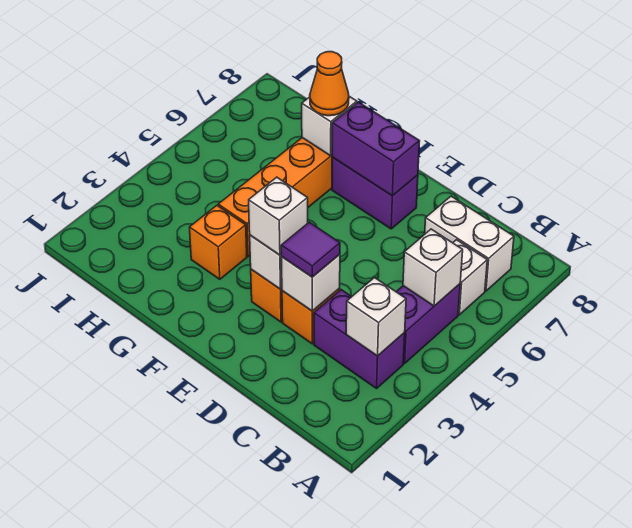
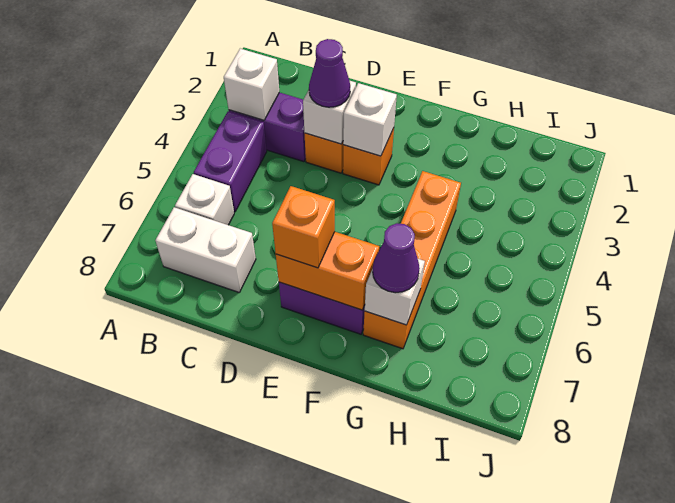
white 1x1 brick [403,229,463,306] -> none
purple 1x1 tile [281,222,340,277] -> purple 1x1 cone [309,39,350,107]
white 1x1 brick [249,177,308,255] -> none
purple 1x2 brick [332,102,420,196] -> orange 1x2 brick [276,232,379,310]
orange 1x1 brick [189,205,247,279] -> orange 1x1 brick moved to [272,186,335,268]
orange 1x1 cone [310,52,349,116] -> purple 1x1 cone [373,223,420,293]

